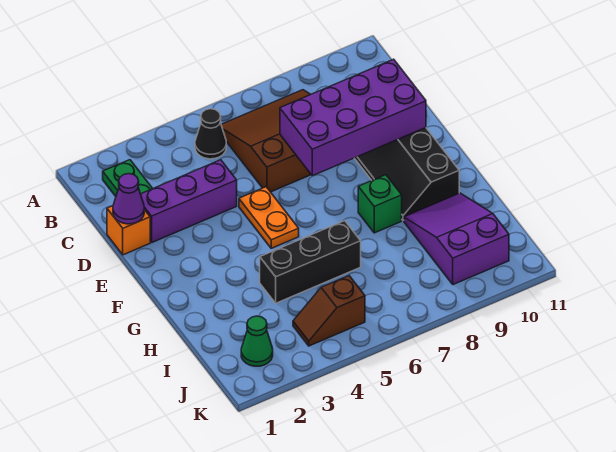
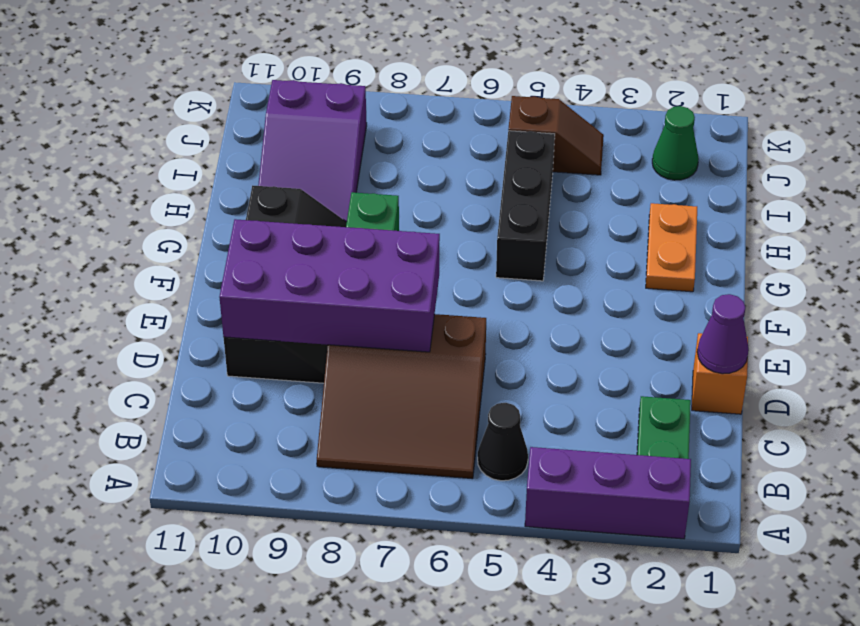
purple 1x3 brick [141,160,237,242] -> purple 1x3 brick moved to [525,447,691,539]
orange 1x2 plate [239,187,299,248] -> orange 1x2 plate moved to [646,203,697,292]
black 1x3 brick [260,221,361,303] -> black 1x3 brick turned to [496,131,555,281]

